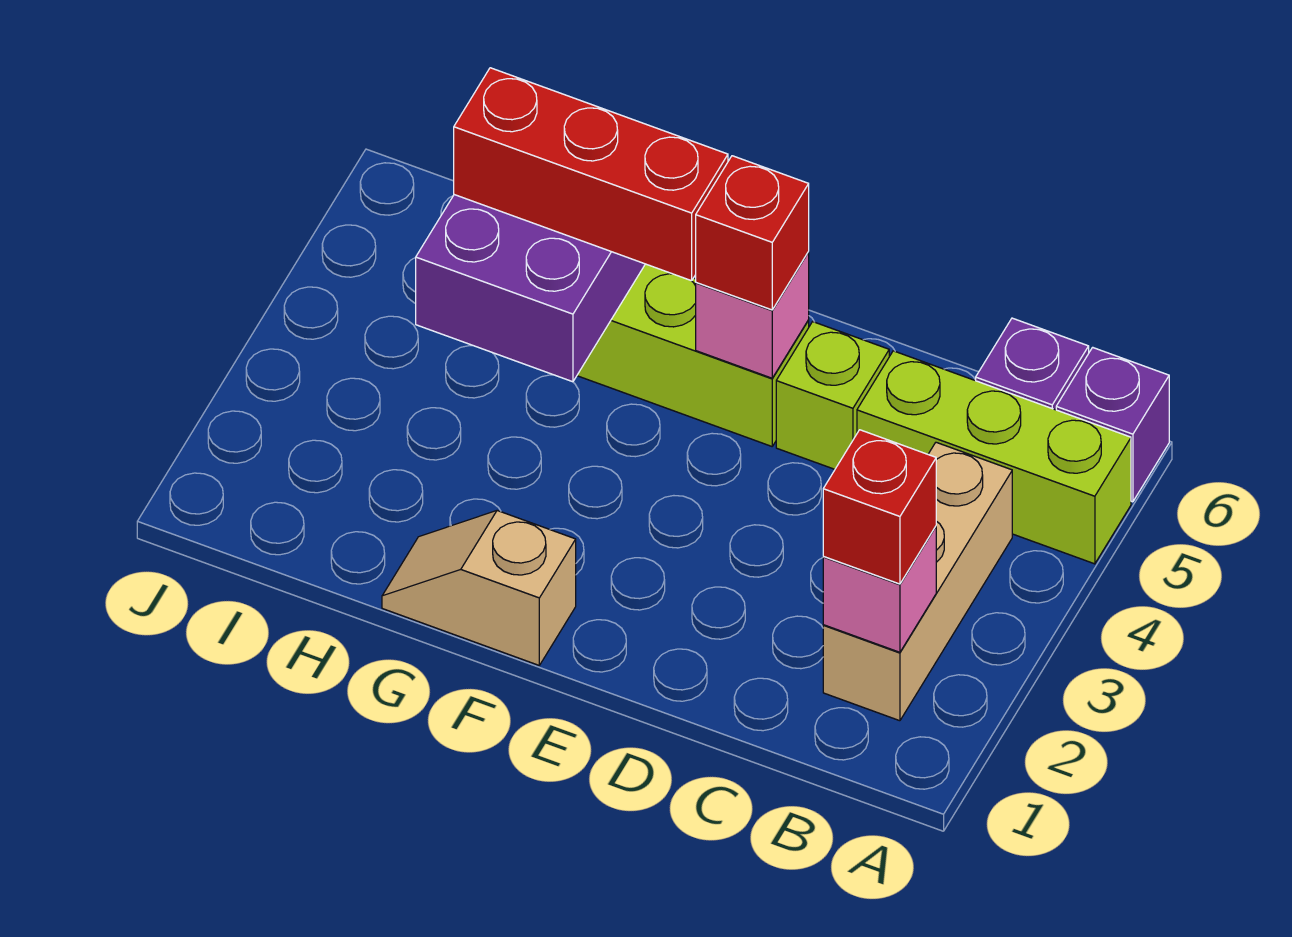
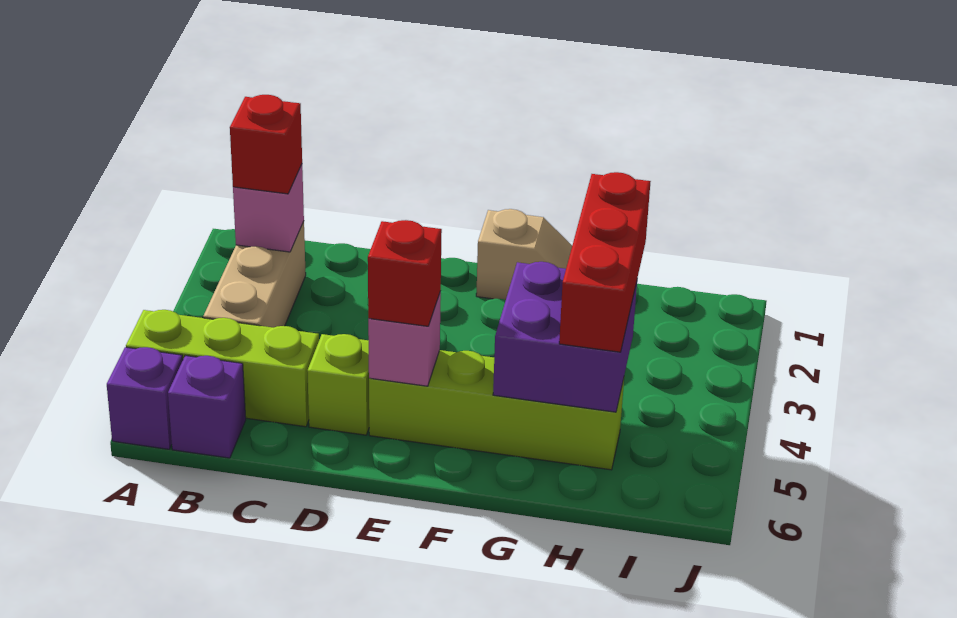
red 1x3 brick [454,68,728,281] -> red 1x3 brick turned to [559,172,651,352]

